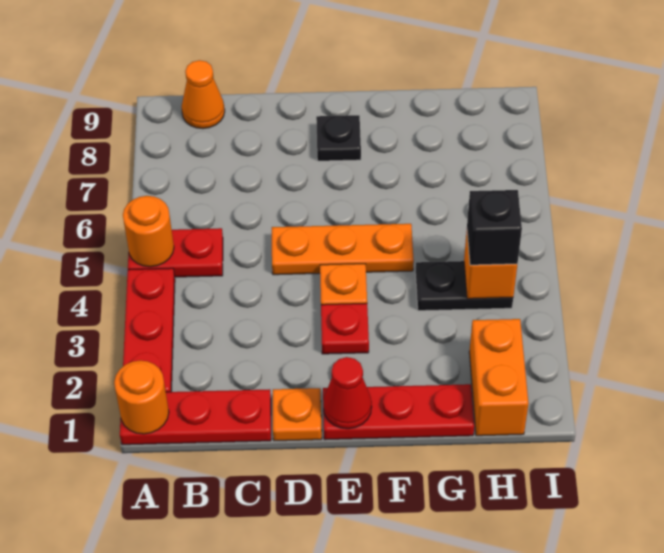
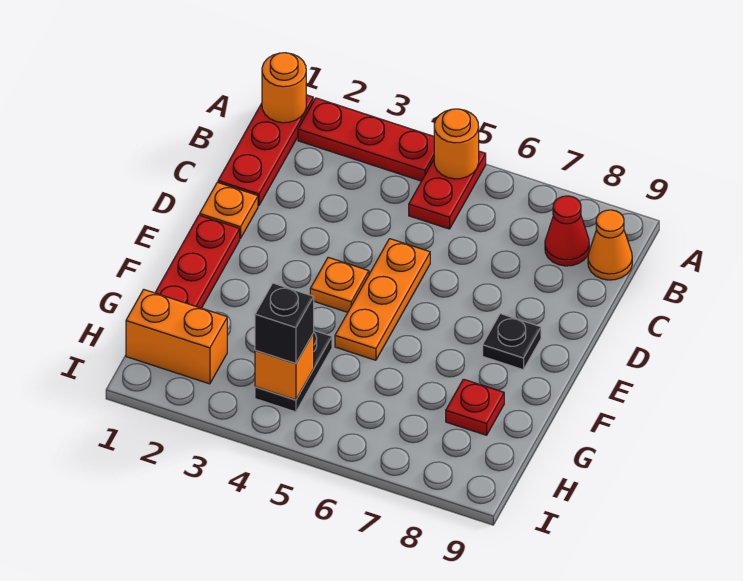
red 1x1 cone [323,357,372,429] -> red 1x1 cone moved to [545,196,589,266]
red 1x1 plate [321,303,369,354] -> red 1x1 plate moved to [446,379,504,435]

